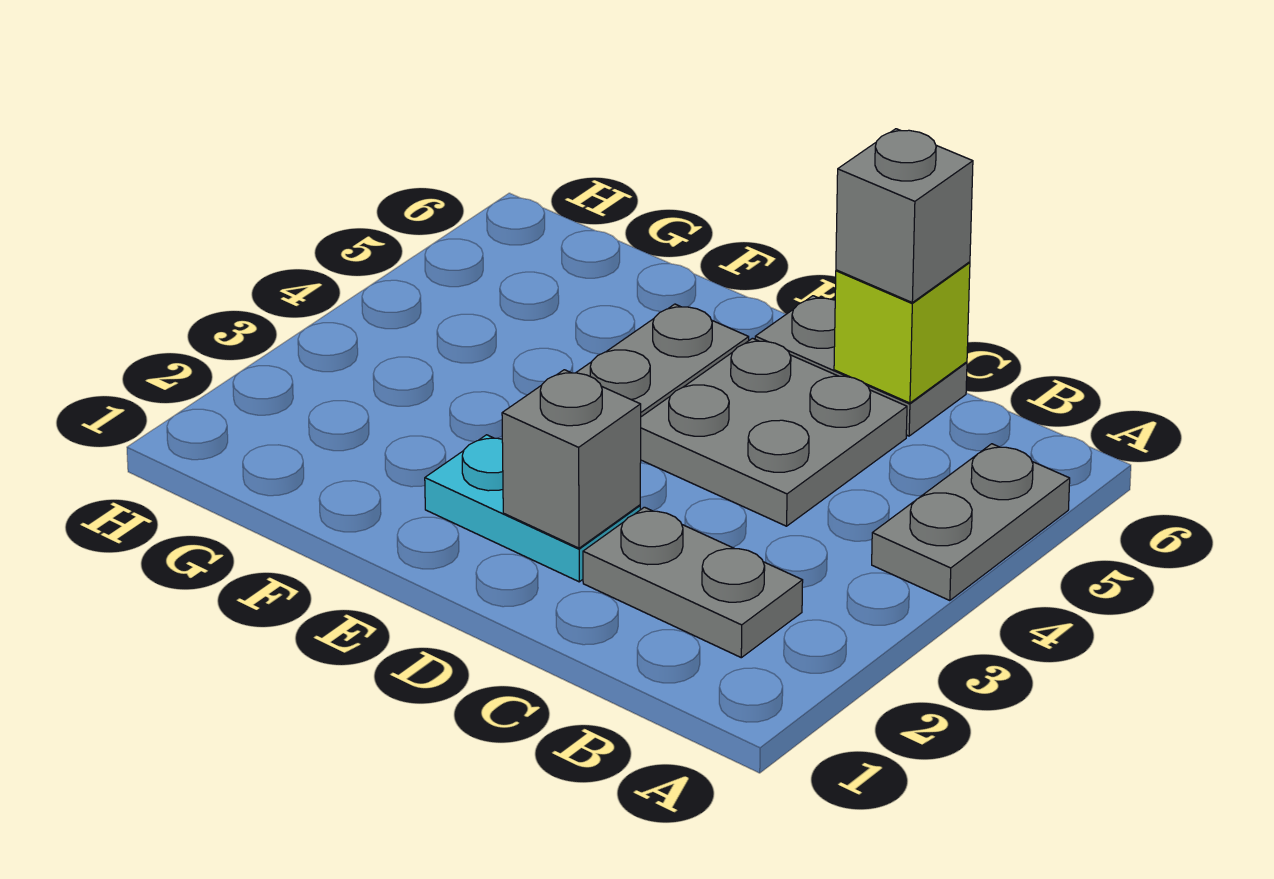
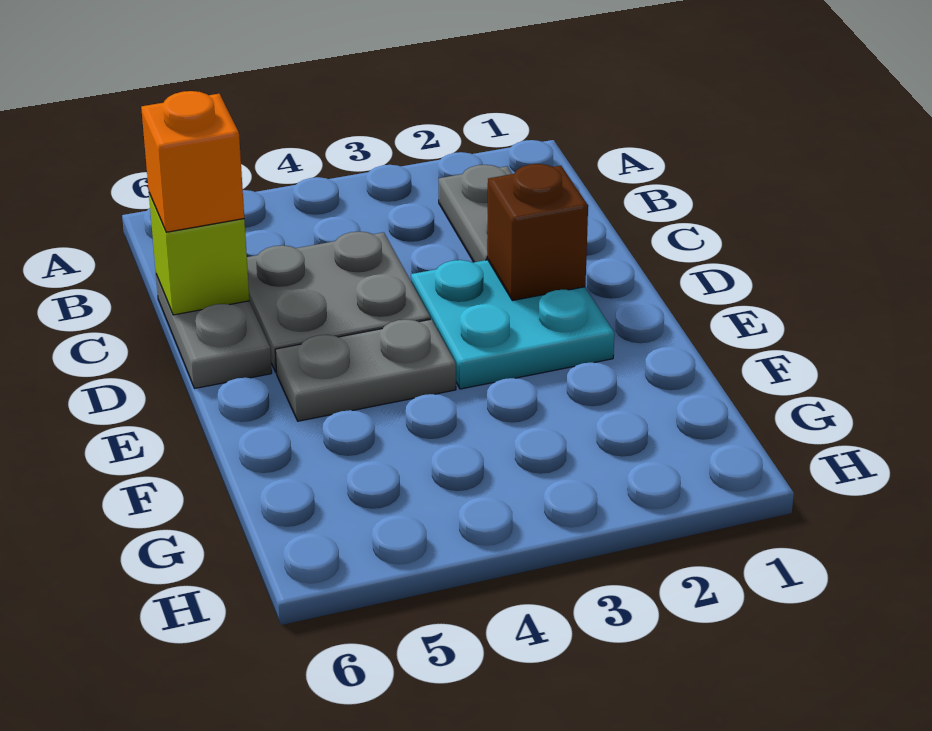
grey 1x2 plate [872,444,1070,601] -> none
grey 1x1 brick [836,129,973,302] -> orange 1x1 brick [141,91,244,232]
cyan 1x2 plate [425,435,640,582] -> cyan 2x2 plate [411,260,614,389]
grey 1x1 brick [502,370,641,548] -> brown 1x1 brick [487,164,588,301]

